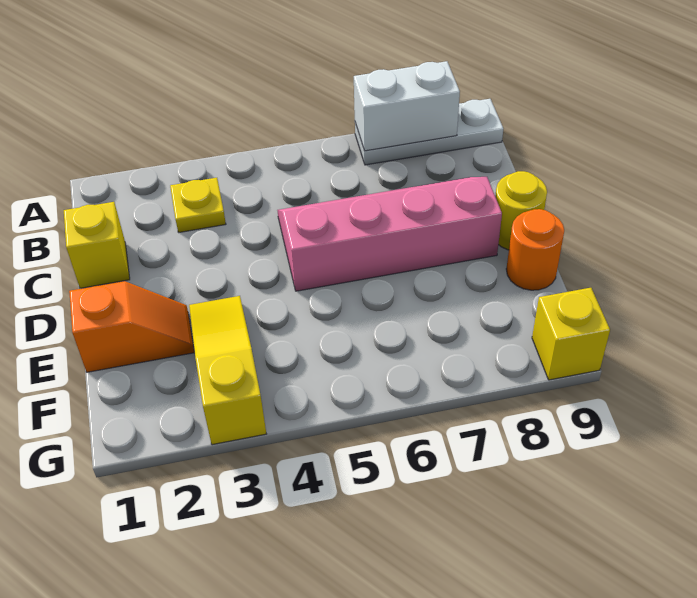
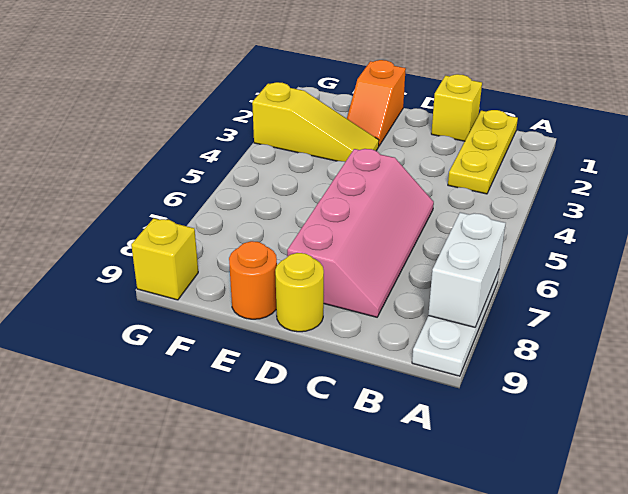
yellow 1x1 plate [170,178,226,232] -> yellow 1x3 plate [448,110,518,194]

